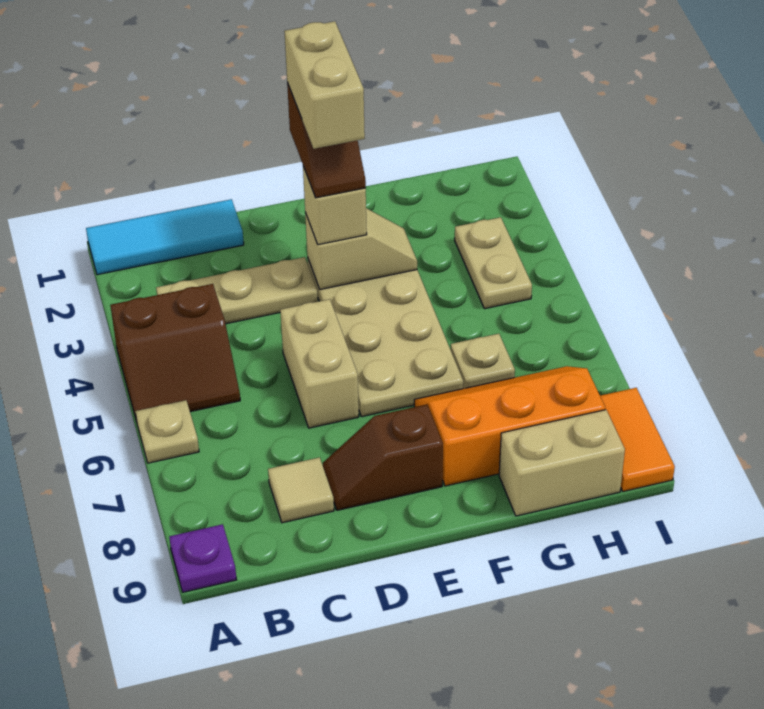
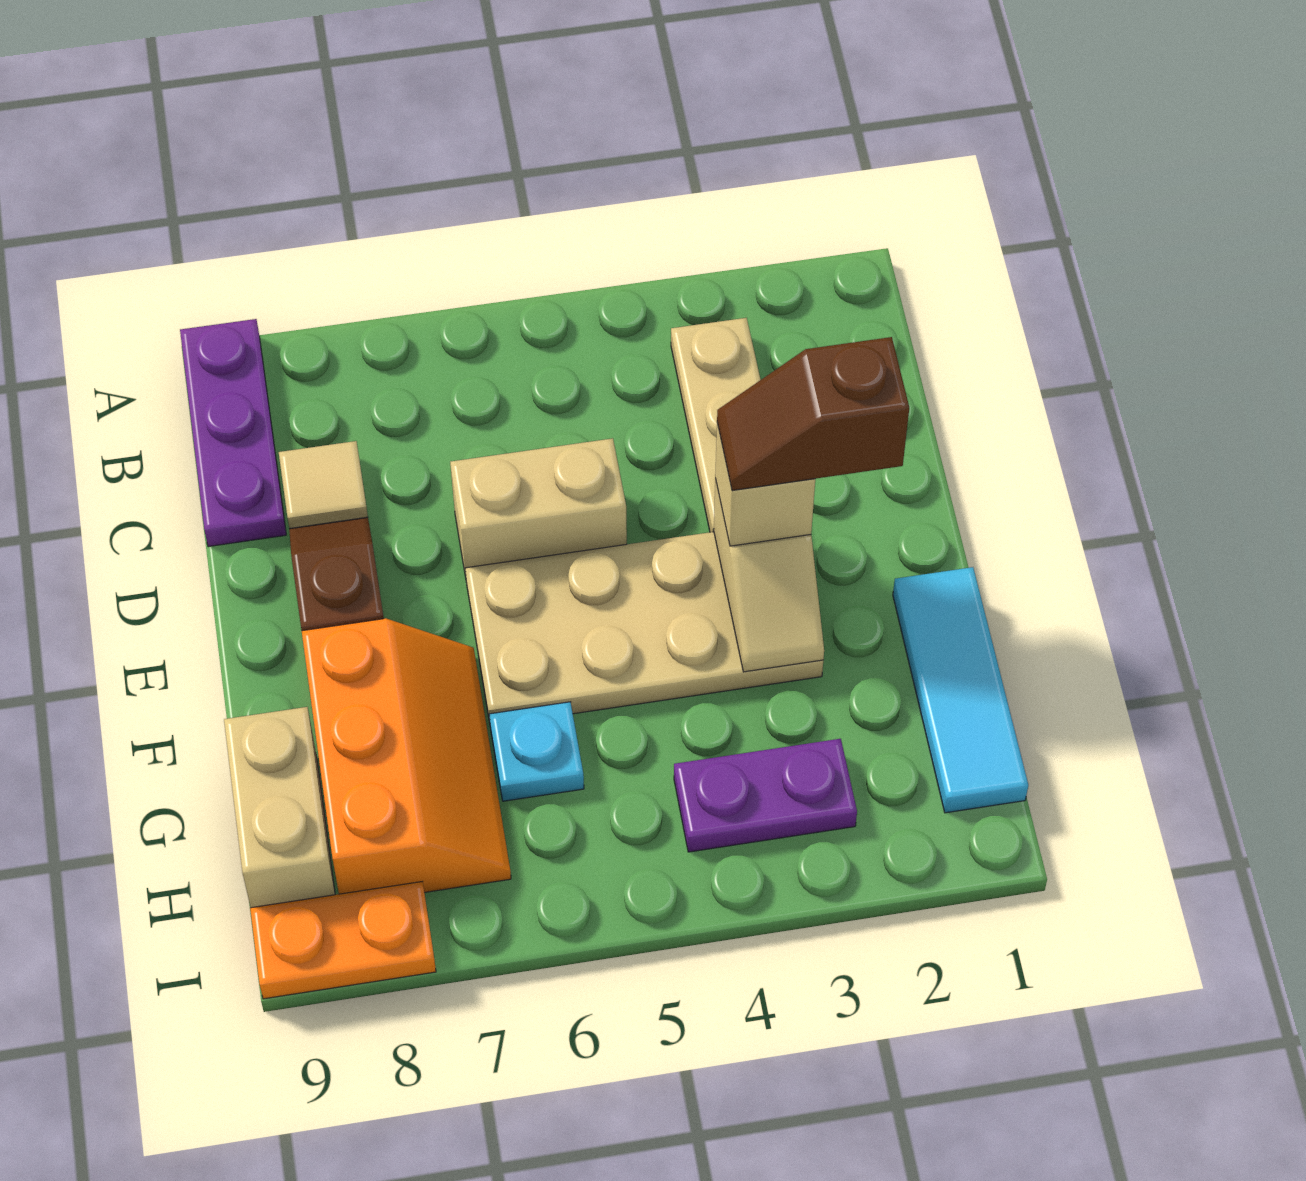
cyan 1x3 tile [86,199,244,275] -> cyan 1x3 tile moved to [893,567,1028,813]
brown 2x2 slope [110,284,240,422] -> none
tan 1x1 plate [135,400,199,463] -> none
purple 1x1 plate [169,524,237,592] -> purple 1x3 plate [180,319,286,547]
tan 1x2 brick [284,21,365,149] -> none
tan 1x1 plate [451,334,515,389] -> cyan 1x1 plate [489,702,584,801]
tan 1x2 plate [455,217,532,309] -> purple 1x2 plate [674,739,857,852]
orange 1x2 tile [600,388,675,491] -> orange 1x2 plate [250,882,436,999]

